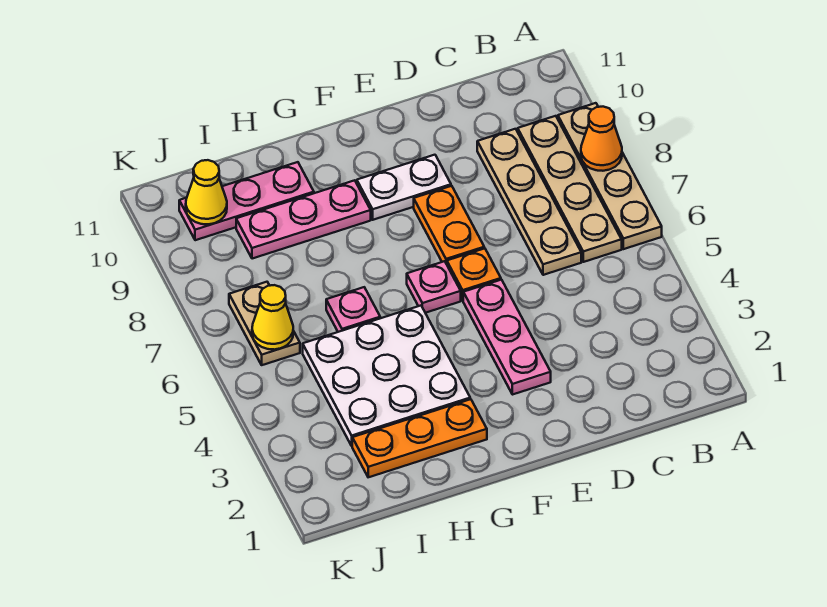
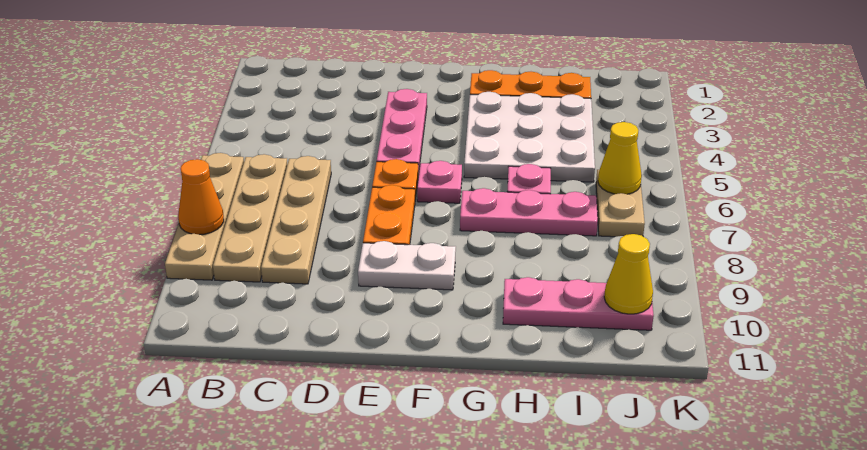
pink 1x3 plate [236,180,371,259] -> pink 1x3 plate moved to [460,188,598,236]

